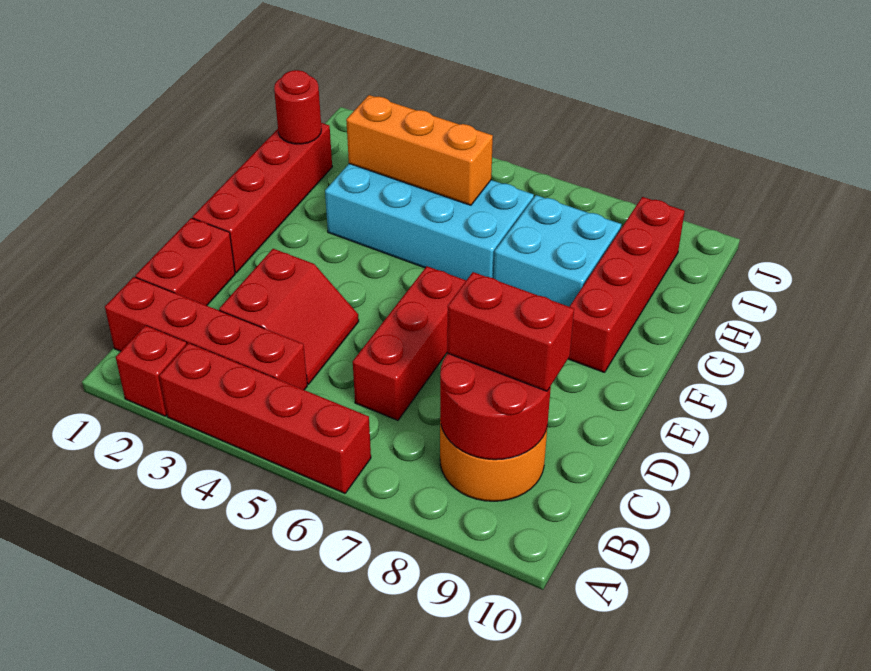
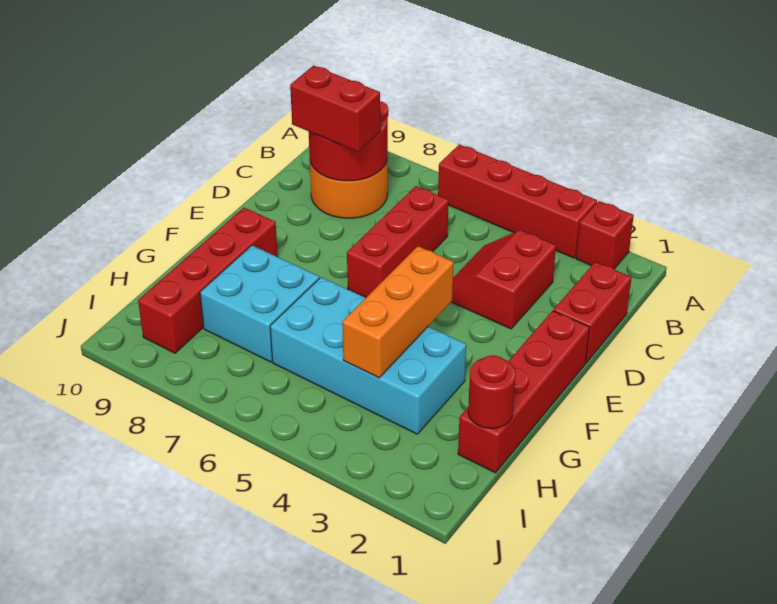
red 1x4 brick [105,277,307,390] -> none
orange 1x3 brick [346,95,493,205] -> orange 1x3 brick turned to [342,246,454,378]

